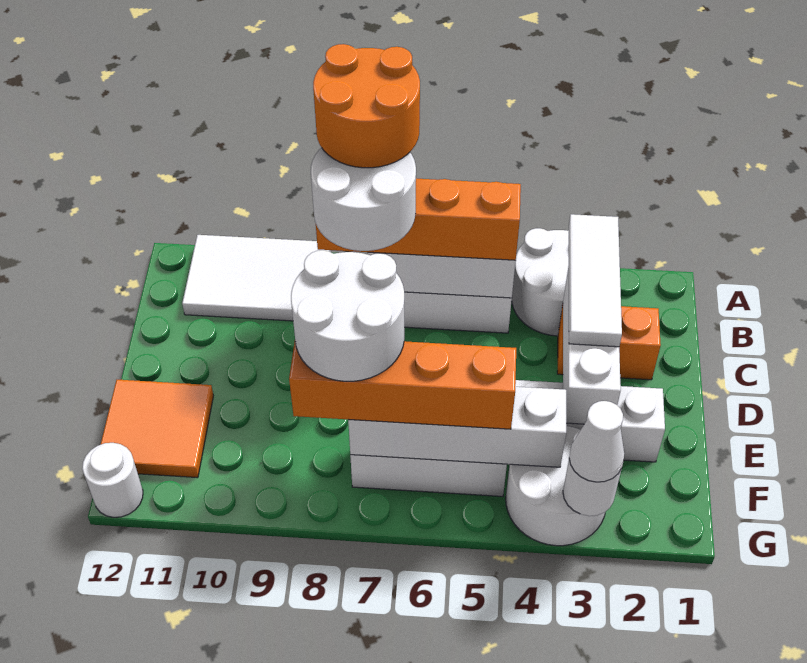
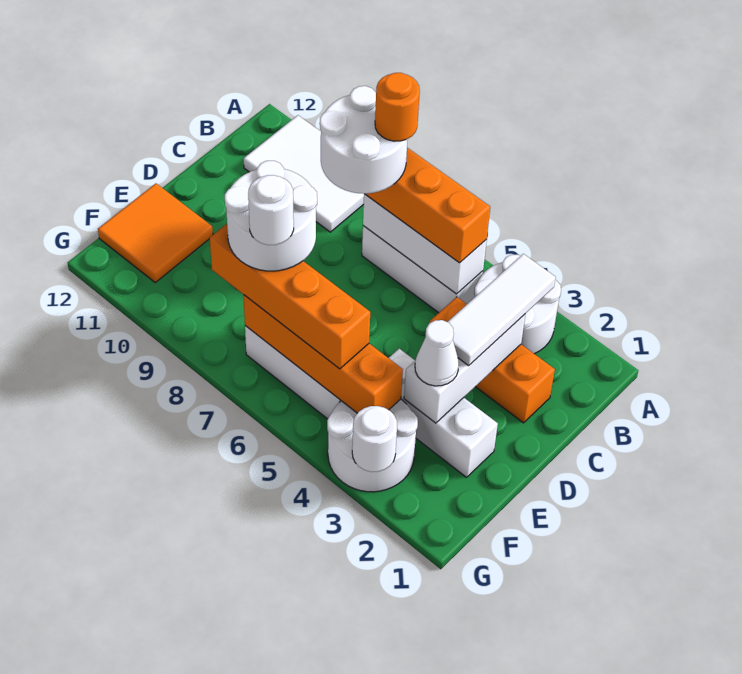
orange 2x2 round brick [313,44,420,168] -> orange 1x1 round brick [375,73,420,141]
orange 1x2 brick [557,305,661,380] -> orange 1x3 brick [430,297,555,423]
white 1x4 brick [348,387,567,467] -> orange 1x4 brick [244,295,403,413]
white 1x1 cone [569,401,624,482] -> white 1x1 cone moved to [415,320,459,386]
white 1x1 round brick [82,443,143,517] -> white 1x1 round brick moved to [248,175,294,245]

